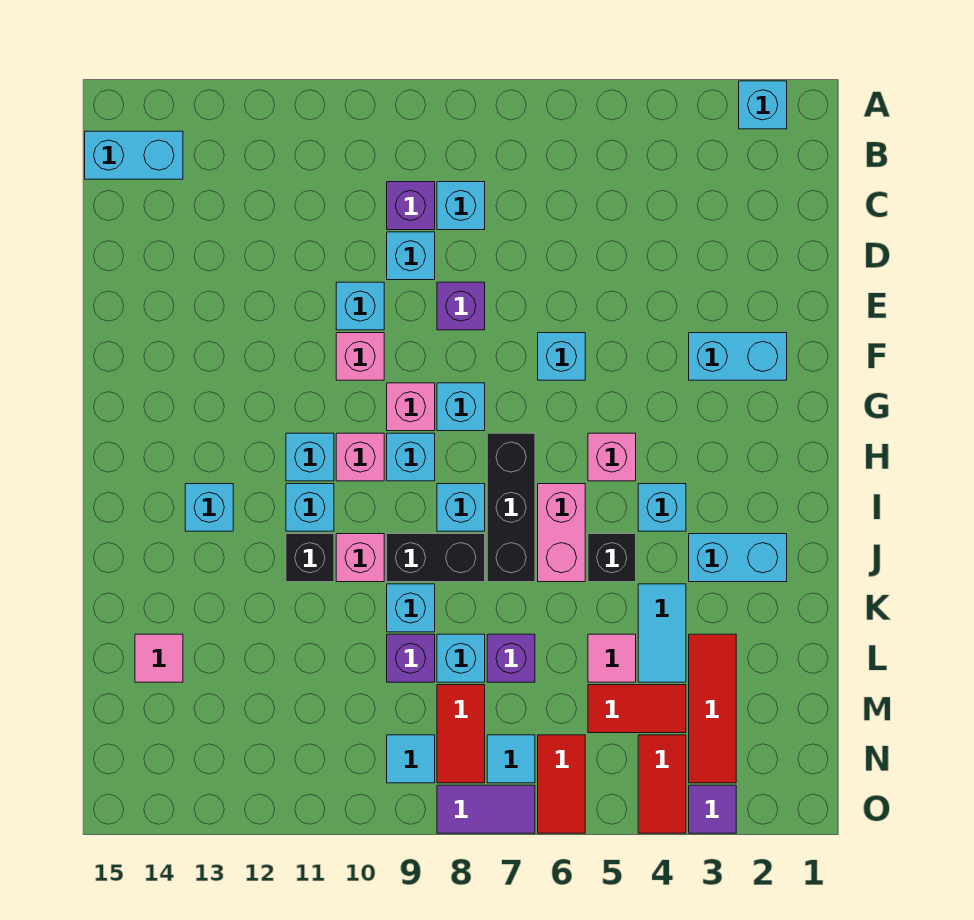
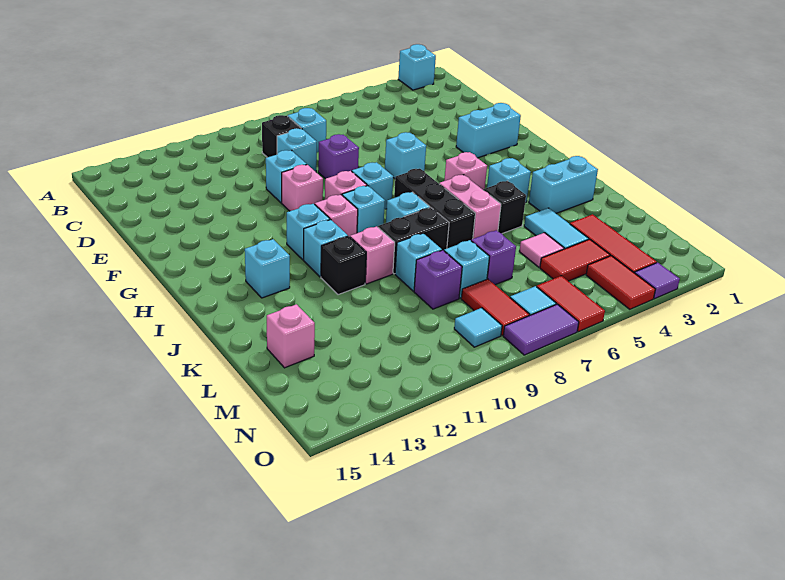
cyan 1x2 brick [85,131,183,179] -> none
purple 1x1 brick [387,182,435,230] -> black 1x1 brick [262,115,301,157]
pink 1x1 tile [135,634,183,682] -> pink 1x1 brick [267,304,315,368]

